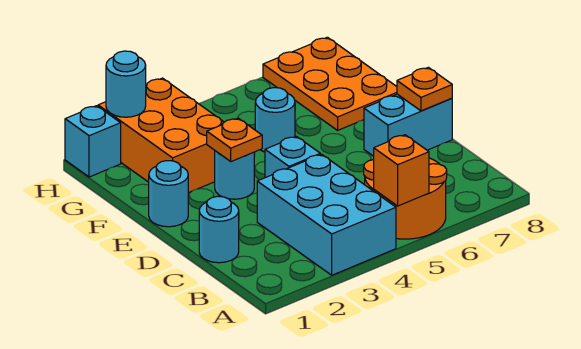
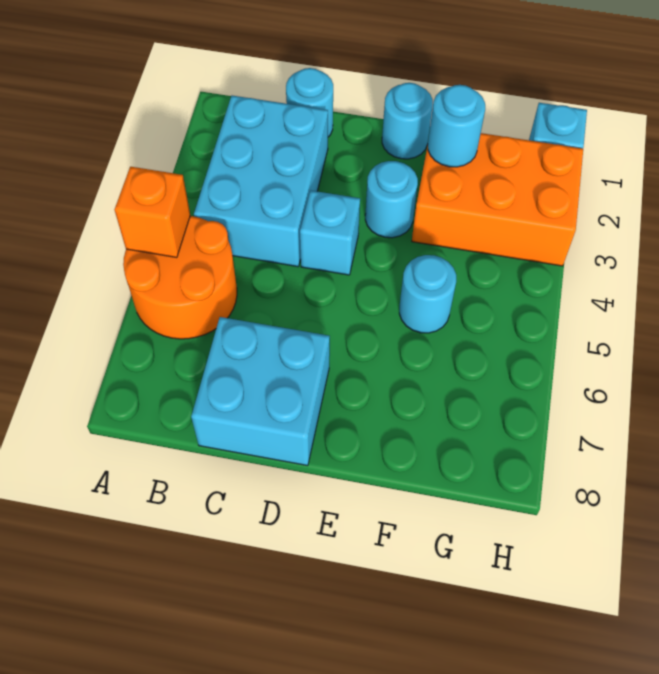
cyan 2x3 brick [257,154,396,275] -> cyan 2x3 brick turned to [194,96,328,267]
cyan 1x2 brick [364,94,452,156] -> cyan 2x2 brick [191,317,330,466]
orange 1x1 plate [397,67,452,111] -> none
orange 1x1 plate [207,118,262,162] -> none
orange 2x3 plate [263,37,397,130] -> none
cyan 1x1 round brick [106,51,146,117] -> cyan 1x1 round brick moved to [428,85,485,167]

